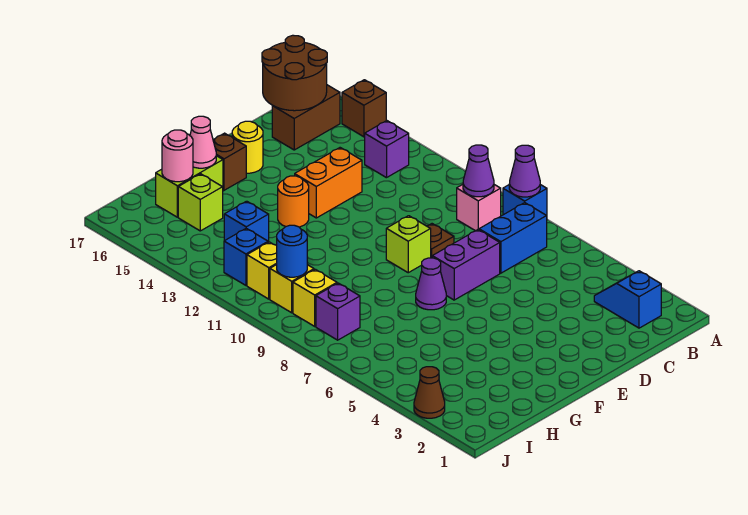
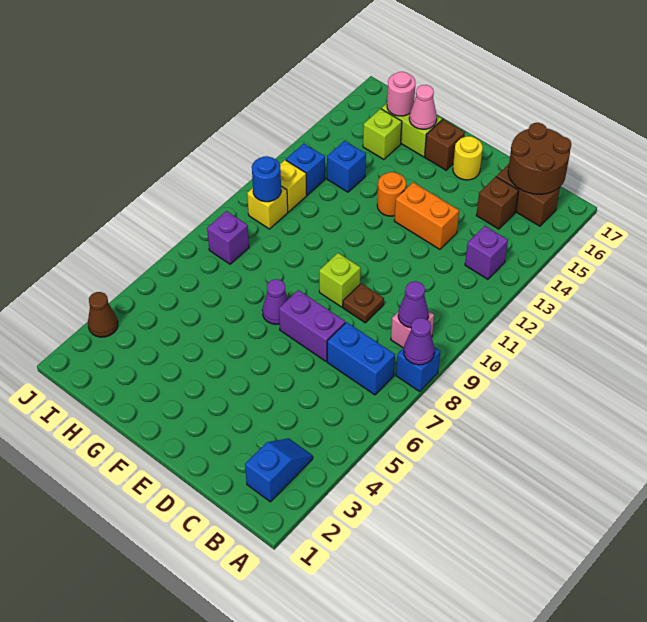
brown 1x1 brick [342,80,386,137] -> brown 1x1 brick moved to [476,177,519,229]
yellow 1x1 brick [293,269,337,326] -> none

